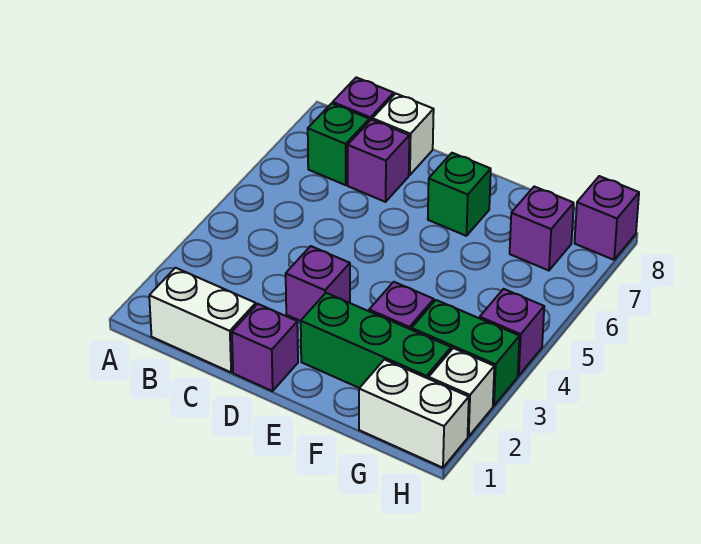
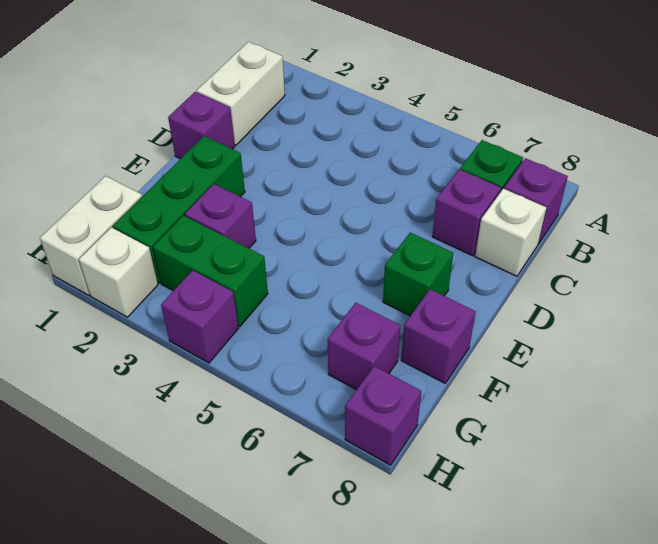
purple 1x1 brick [286,246,350,321] -> purple 1x1 brick moved to [401,289,476,383]
green 1x2 brick [412,300,520,406] -> green 1x2 brick turned to [153,215,268,327]

